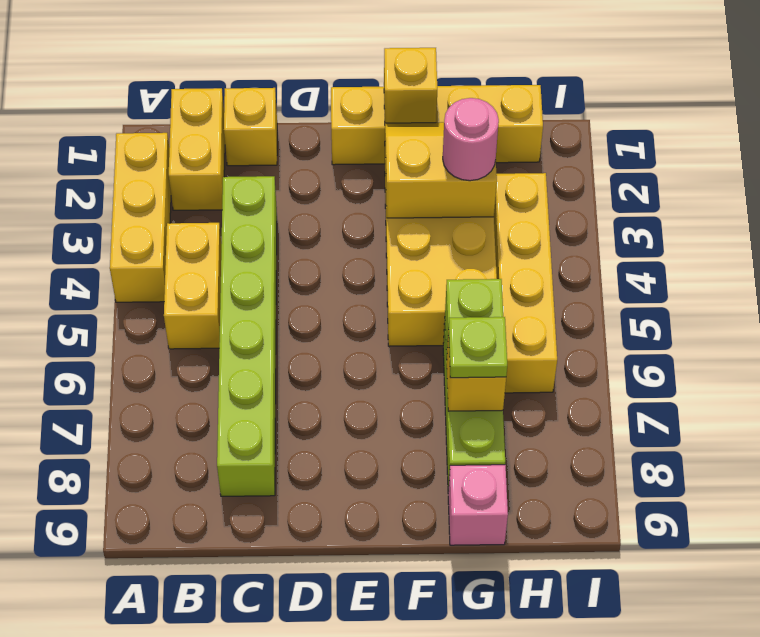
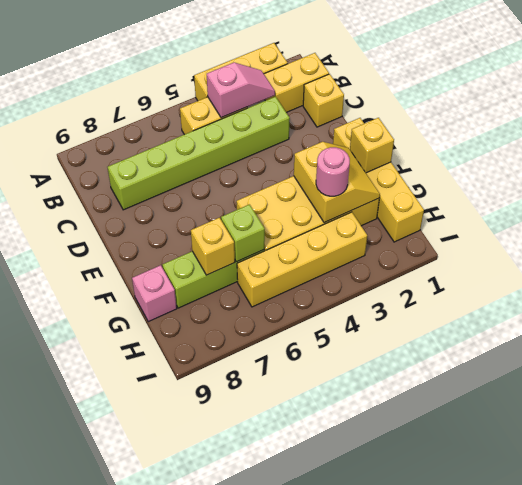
none -> pink 1x2 slope [207,62,275,118]
lime 1x1 plate [448,317,507,378] -> none

